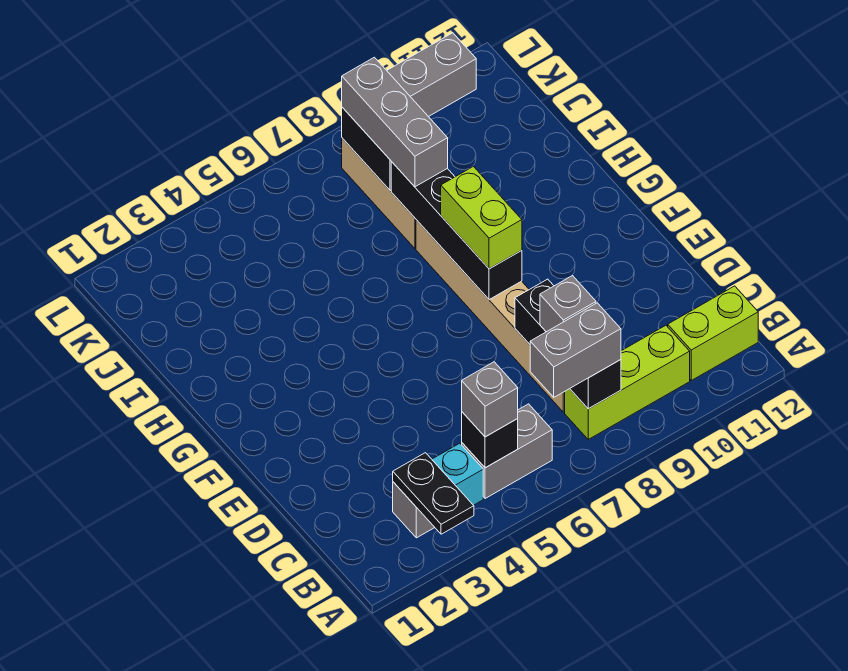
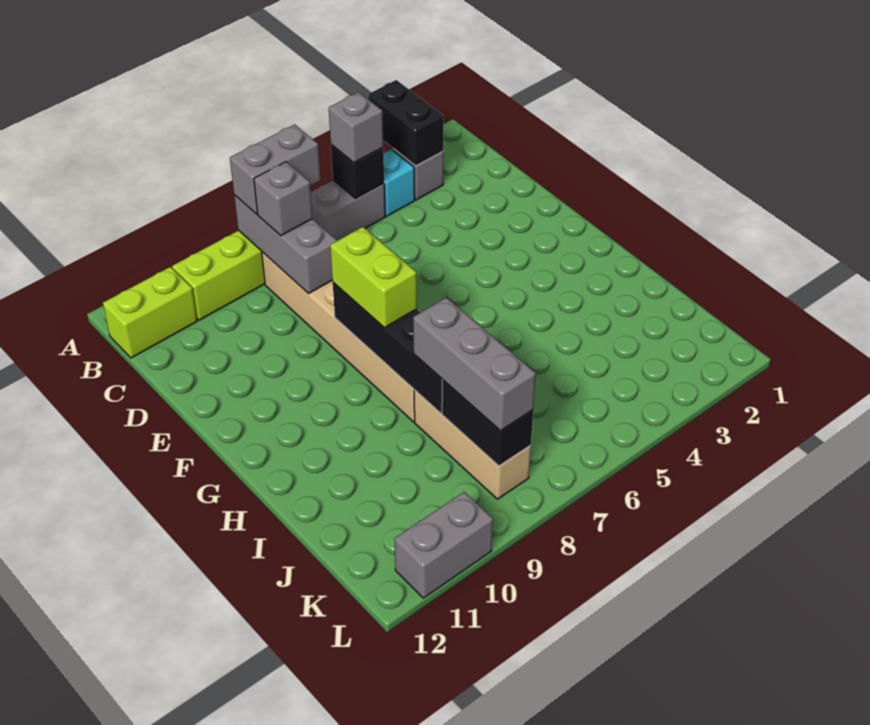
black 1x2 plate [393,453,474,534] -> black 1x2 brick [368,80,444,166]
black 1x3 brick [515,279,621,409] -> grey 1x3 brick [234,195,337,294]

